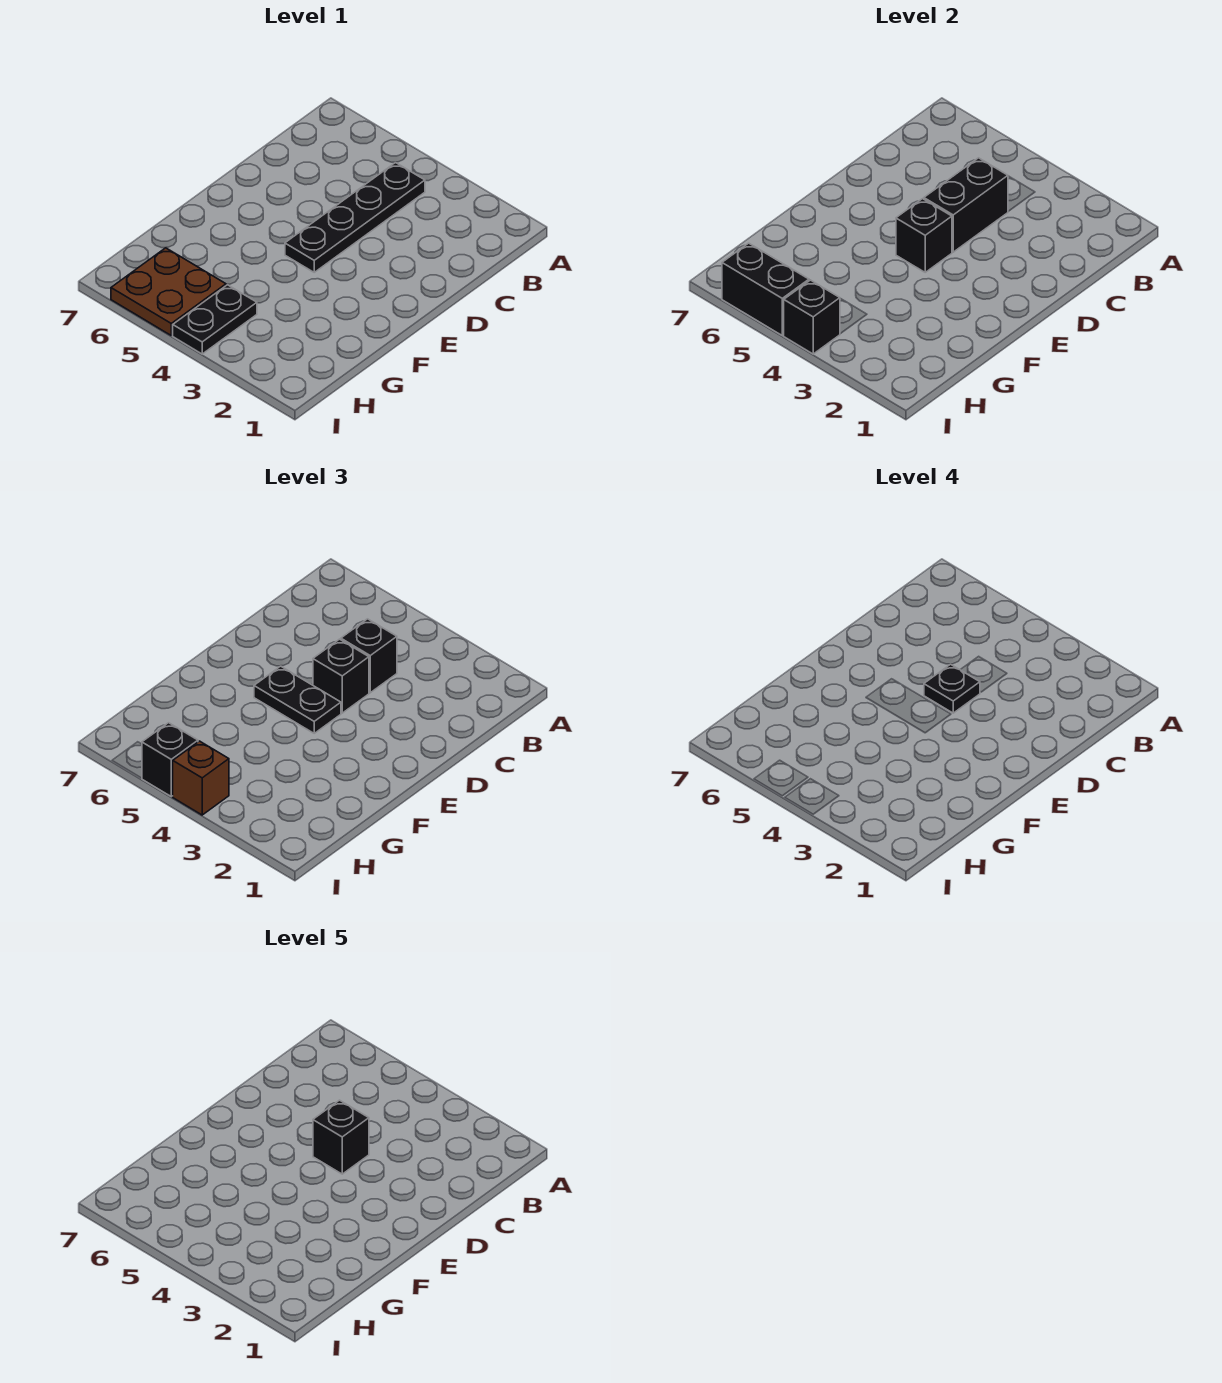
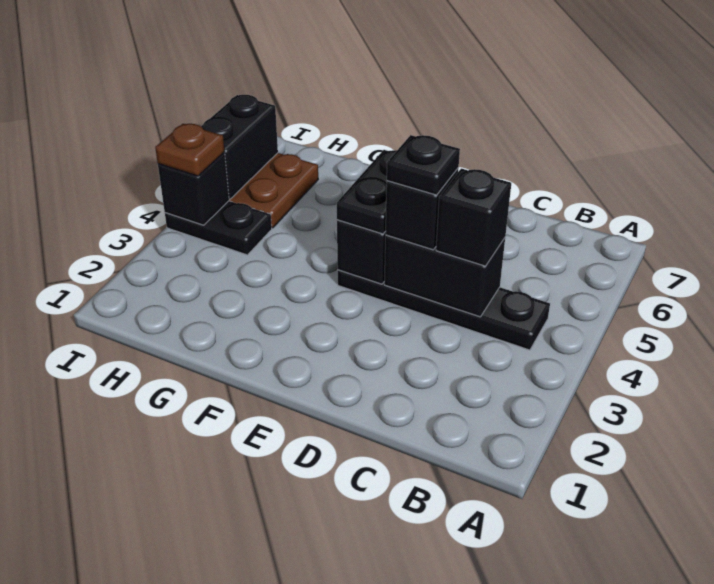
black 1x1 brick [313,1100,369,1174] -> none
brown 1x1 brick [173,741,229,815] -> brown 1x1 plate [155,124,225,176]
black 1x1 brick [142,723,198,796] -> none

